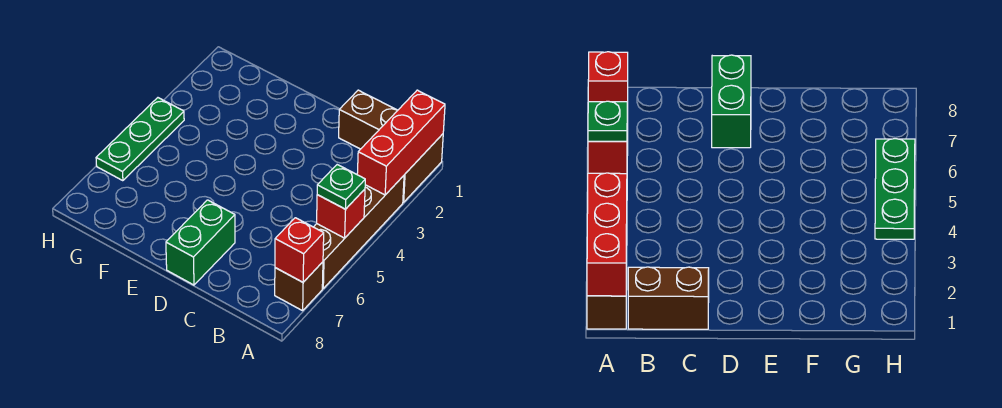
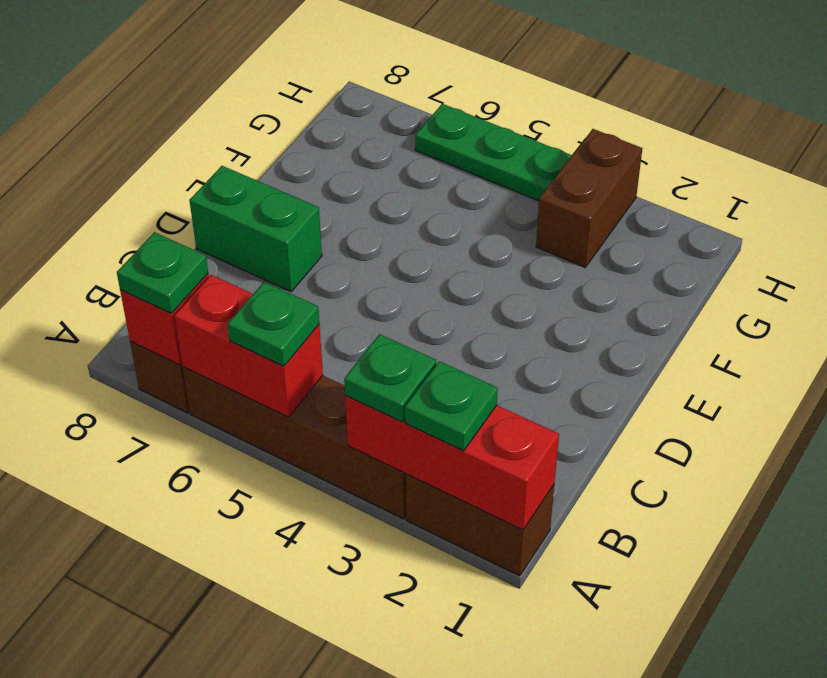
none -> green 1x1 plate [405,361,498,451]
none -> green 1x1 plate [344,334,436,422]
red 1x1 brick [317,189,365,238] -> red 1x2 brick [174,275,323,417]
none -> green 1x1 plate [117,232,208,313]
brown 1x2 brick [339,90,398,149] -> brown 1x2 brick moved to [536,129,642,267]

